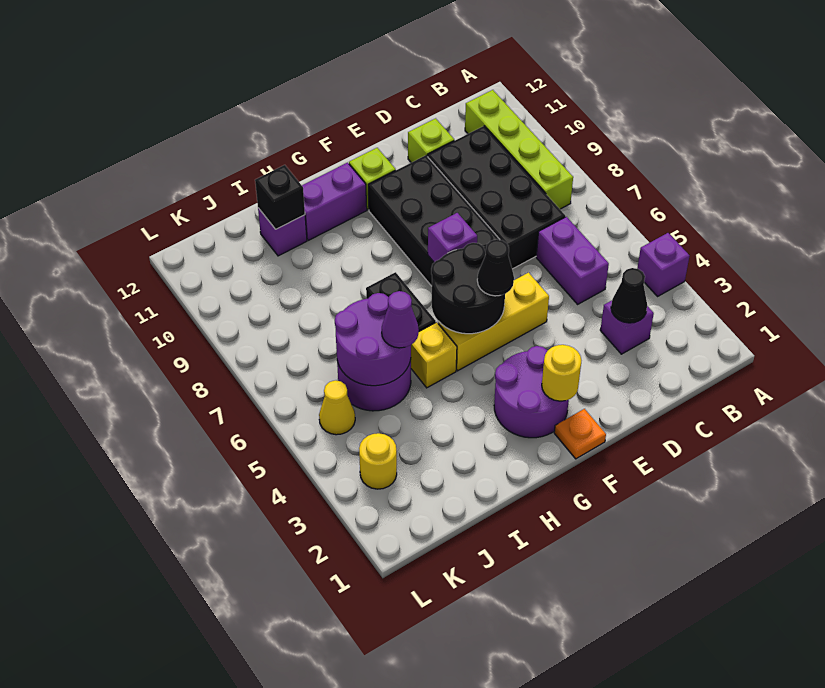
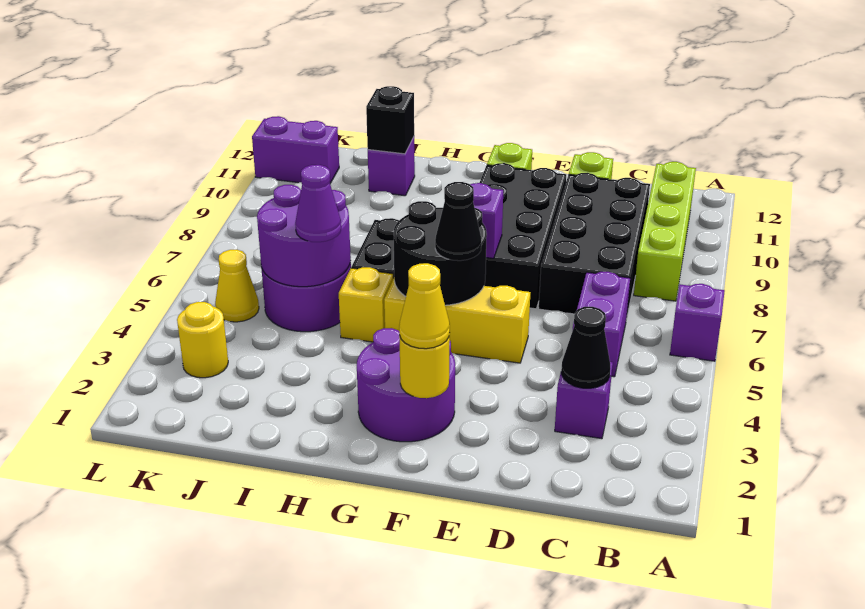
purple 1x1 brick [637,233,689,296] -> purple 1x1 brick moved to [670,284,725,361]
orange 1x1 plate [554,409,606,459] -> none
none -> yellow 1x1 cone [399,263,450,349]
purple 1x2 brick [302,163,367,240] -> purple 1x2 brick moved to [252,116,339,183]

